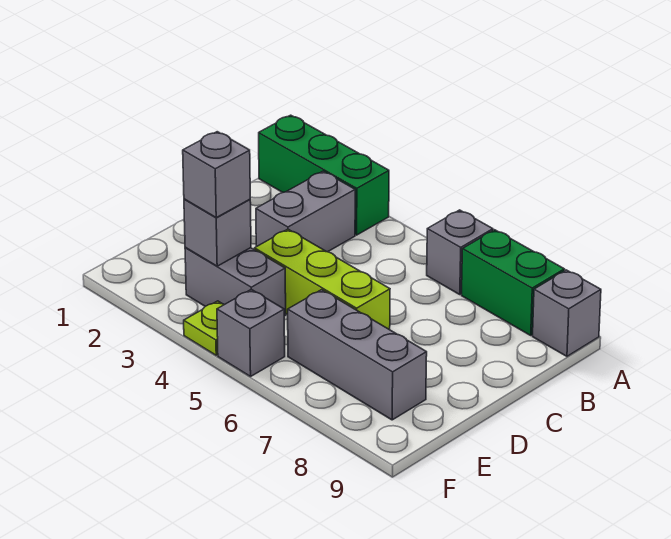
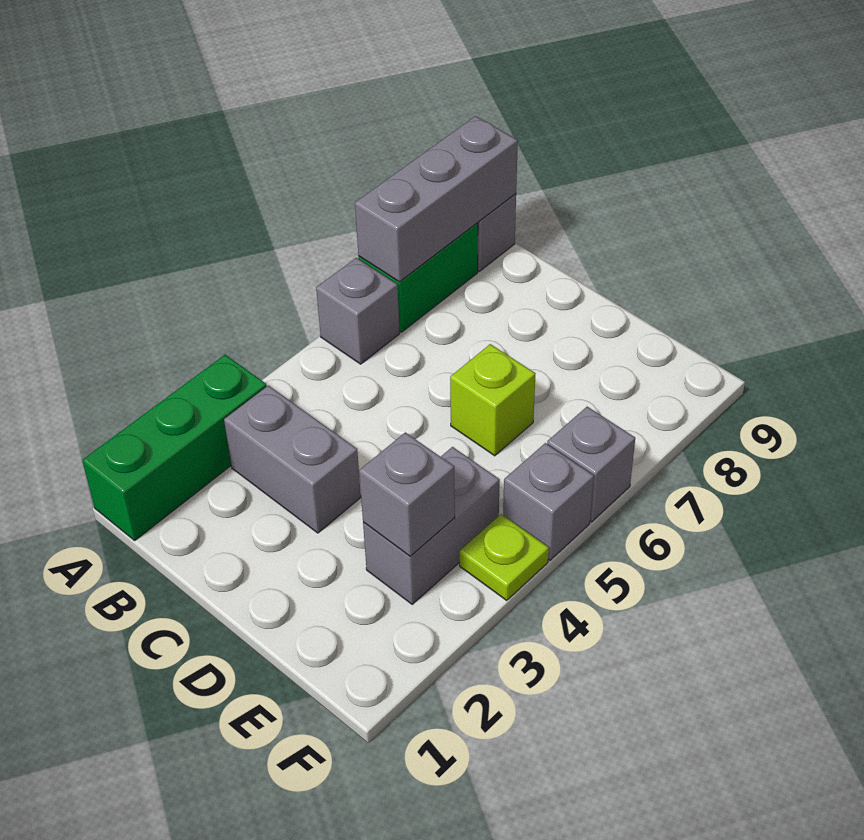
lime 1x3 brick [254,229,390,330] -> lime 1x1 brick [450,344,536,456]
grey 1x1 brick [183,132,250,218] -> grey 1x1 brick moved to [547,407,635,522]
grey 1x3 brick [288,290,427,420] -> grey 1x3 brick moved to [355,116,518,282]

